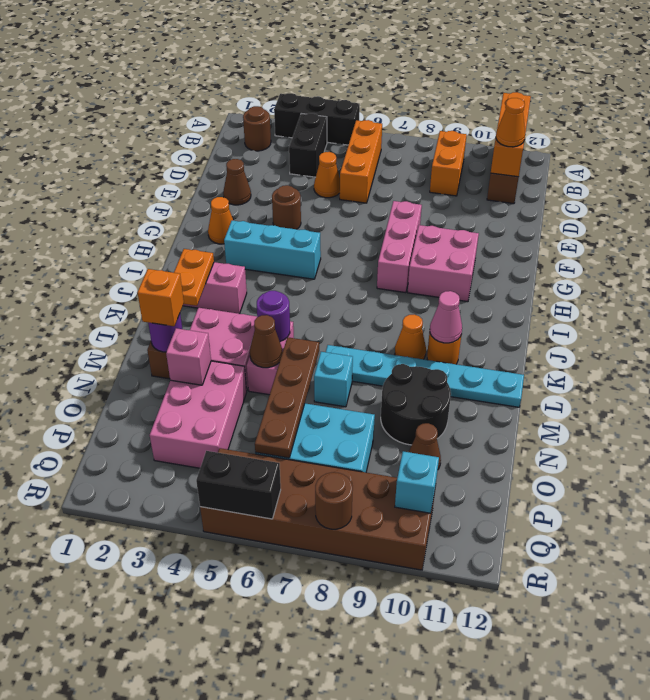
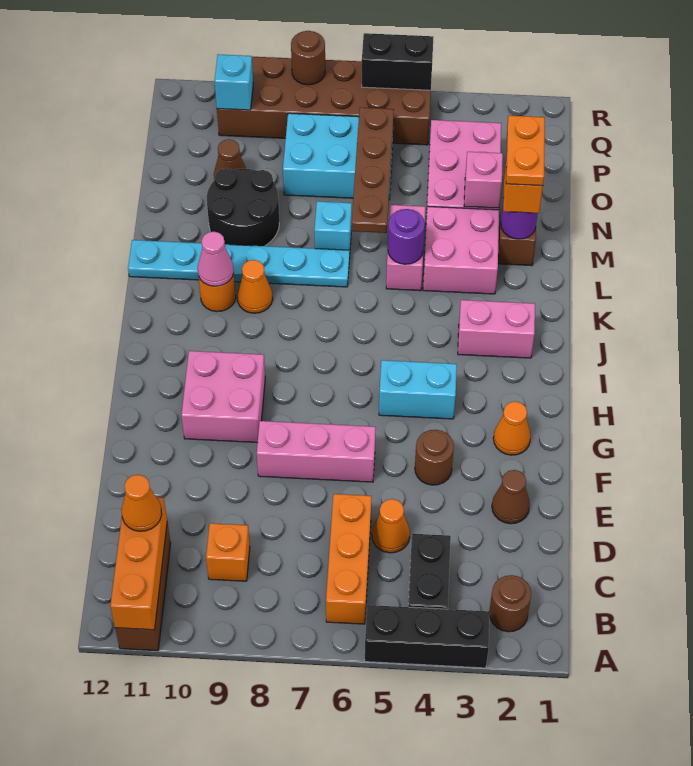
orange 1x2 brick [430,131,467,196] -> orange 1x1 brick [206,523,250,581]
pink 1x3 brick [377,201,422,293] -> pink 1x3 brick turned to [257,421,376,482]
cyan 1x3 brick [224,221,321,279] -> cyan 1x2 brick [379,360,457,419]
orange 1x2 plate [174,249,214,306] -> orange 1x2 plate moved to [506,116,545,186]
brown 1x1 cone [250,315,283,368] -> none

